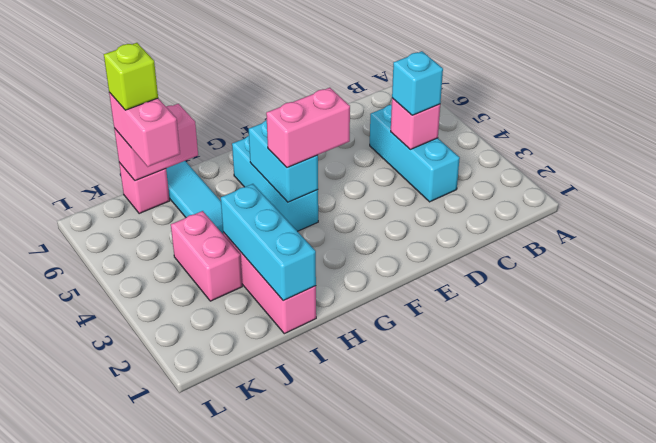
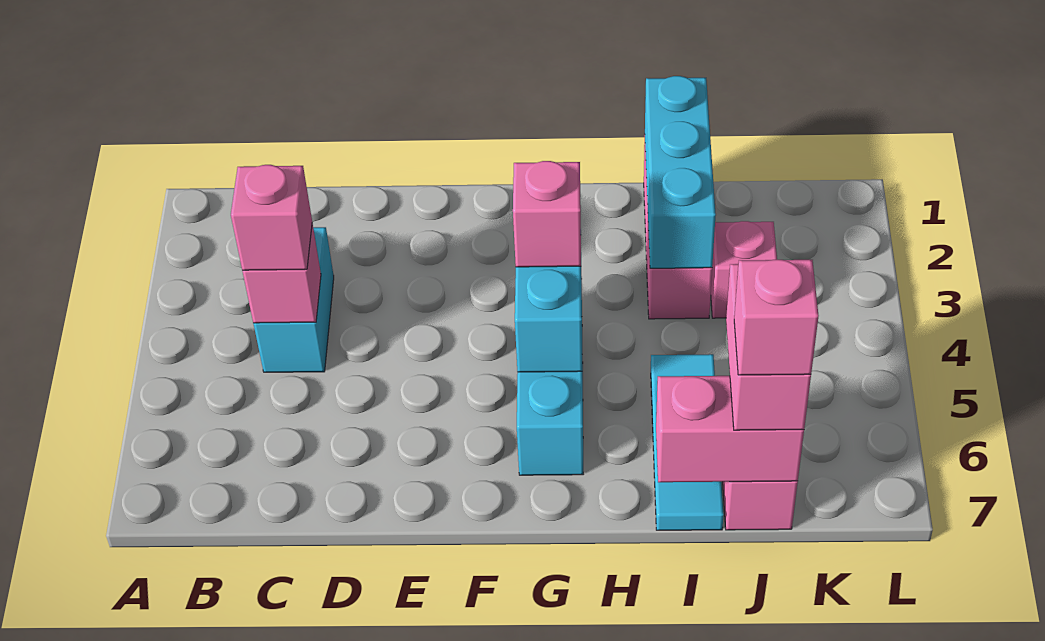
cyan 1x3 brick [370,105,460,202] -> cyan 1x2 brick [253,227,334,372]
cyan 1x1 brick [392,51,443,115] -> pink 1x1 brick [231,165,312,270]
pink 1x2 brick [266,88,350,168] -> pink 1x1 brick [513,161,581,267]
pink 1x2 brick [171,211,242,301] -> pink 1x1 brick [711,221,777,318]
lime 1x1 brick [104,43,158,110] -> pink 1x1 brick [734,260,819,375]

